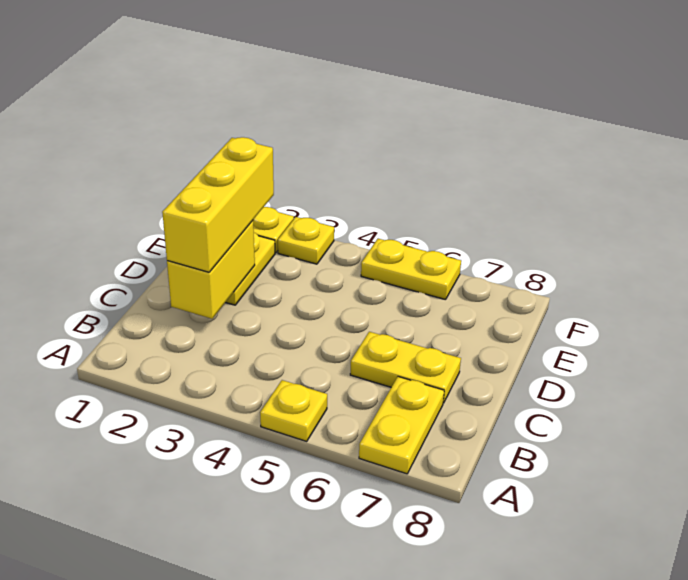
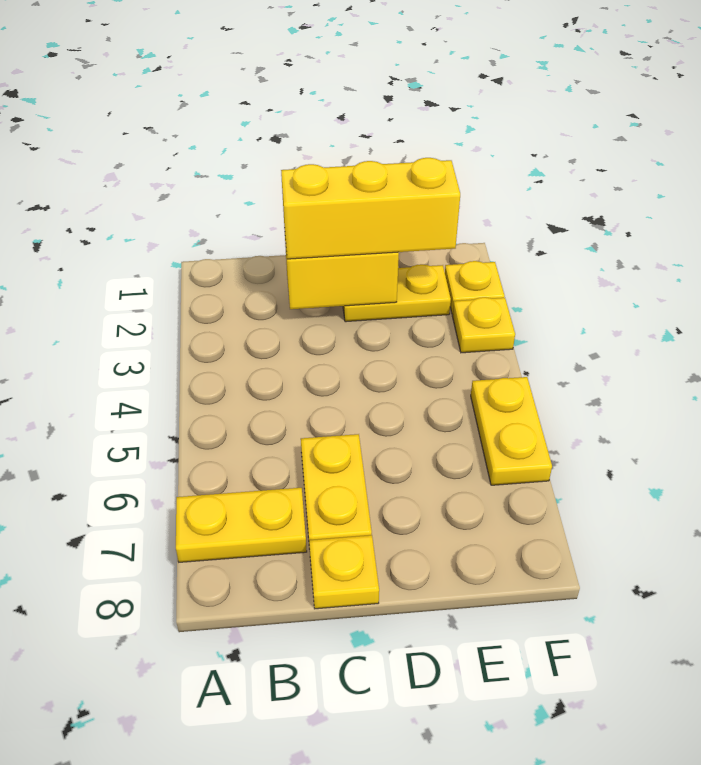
yellow 1x1 plate [260,380,327,441] -> yellow 1x1 plate moved to [309,535,379,609]

